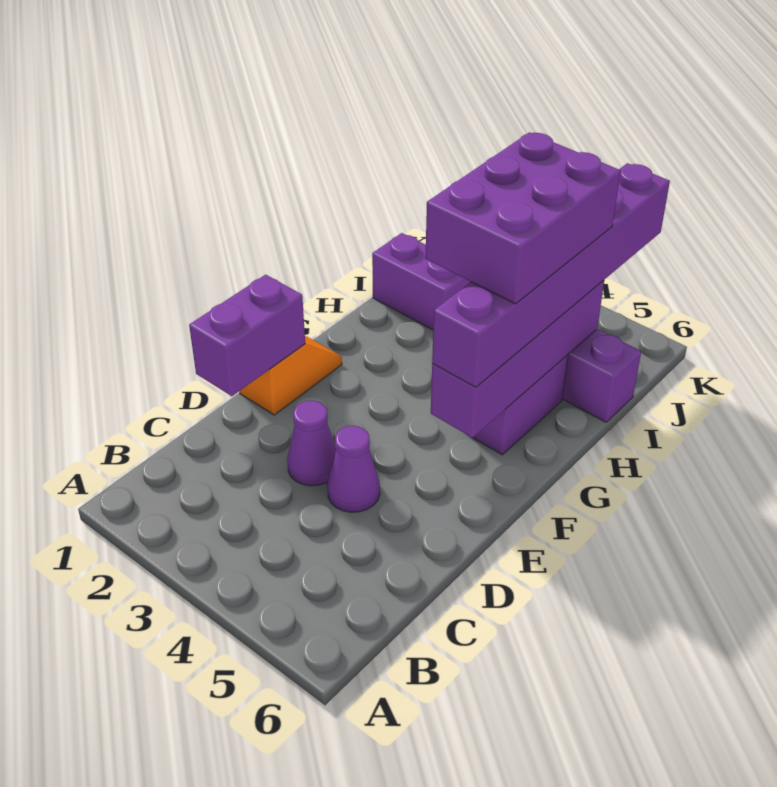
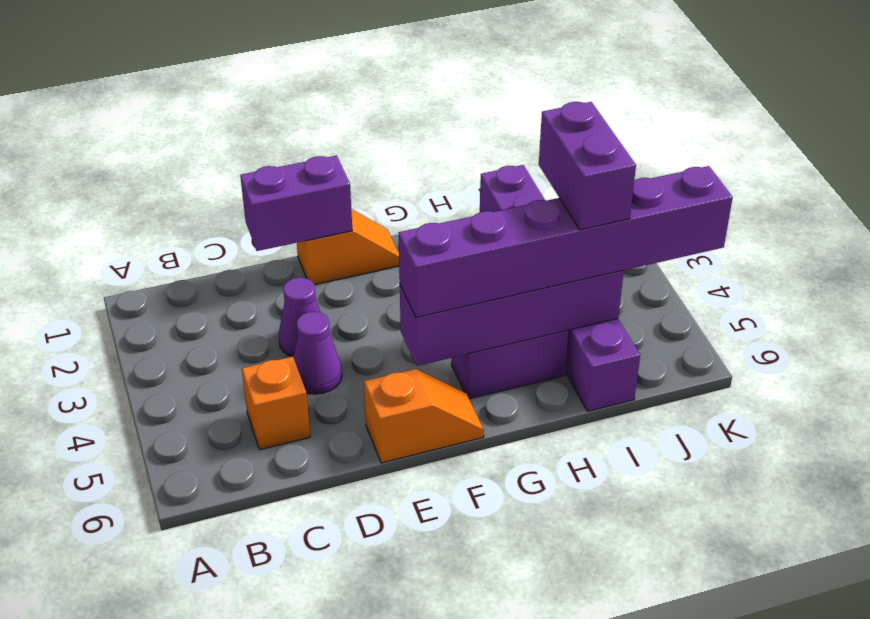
none -> orange 1x1 brick [242,357,310,450]
none -> orange 1x2 slope [364,369,484,463]
purple 2x3 brick [425,132,621,304] -> purple 1x2 brick [539,102,636,230]

